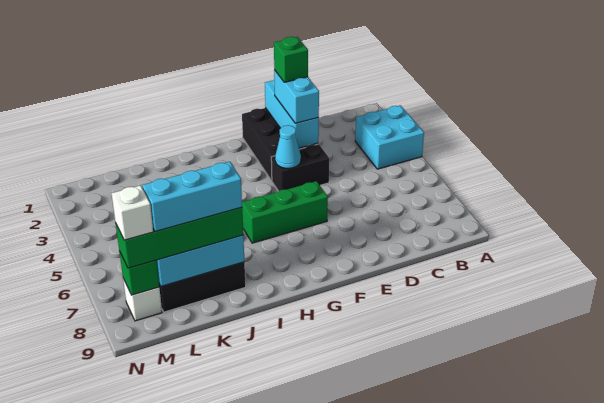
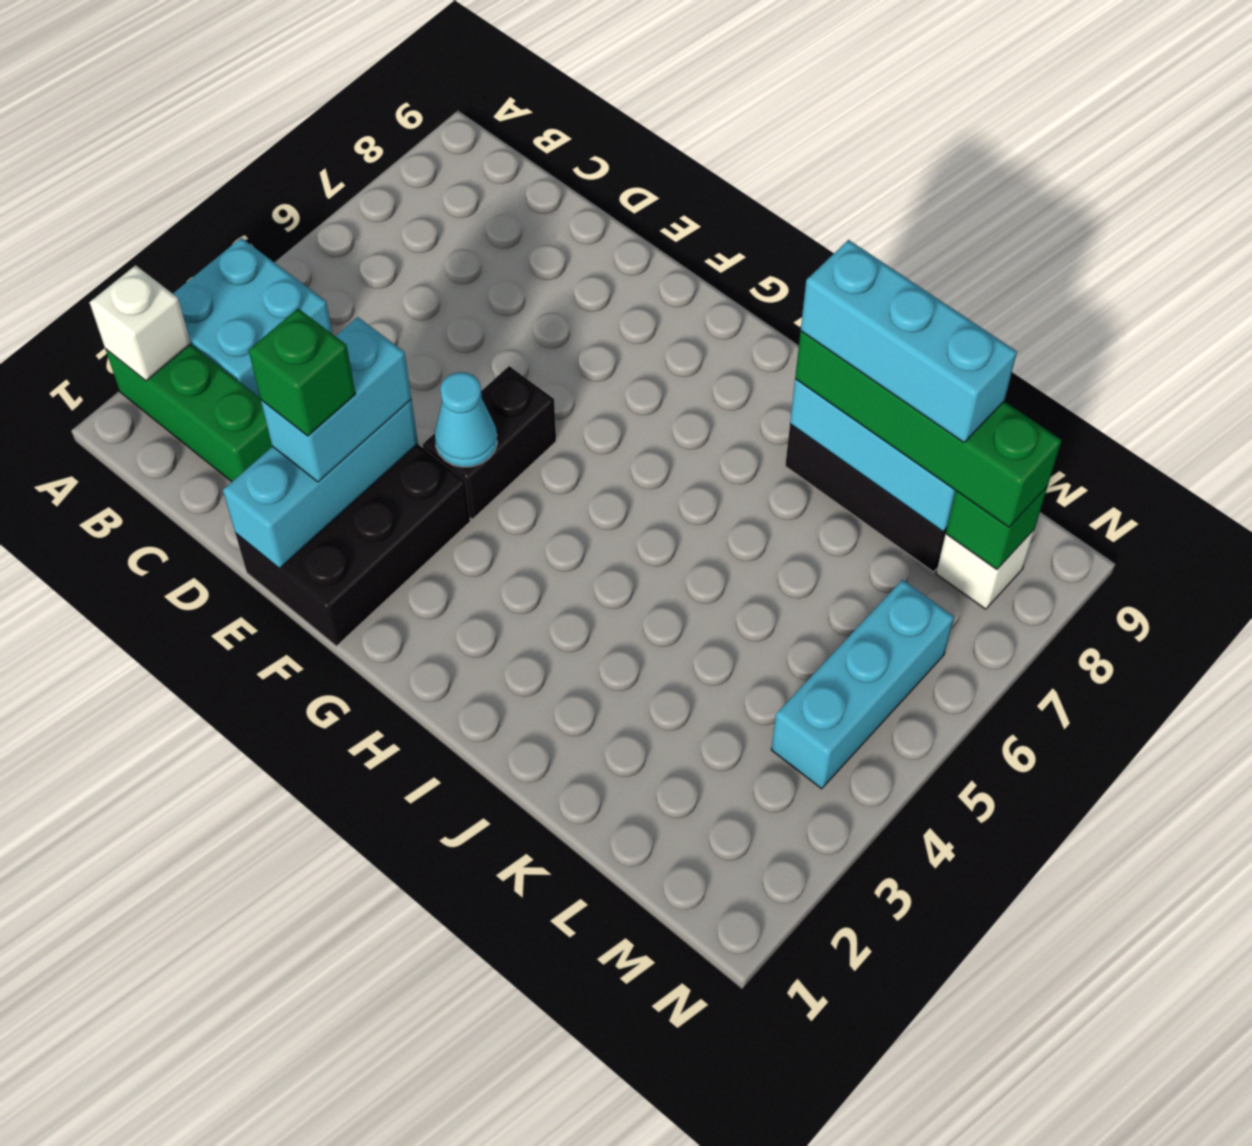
black 1x2 brick [271,144,330,191] -> black 1x2 brick turned to [423,366,556,519]
green 1x3 brick [242,181,328,243] -> green 1x3 brick moved to [105,344,272,482]
none -> cyan 1x3 brick [771,580,954,789]
white 1x1 brick [111,185,153,240] -> white 1x1 brick moved to [89,265,191,381]

